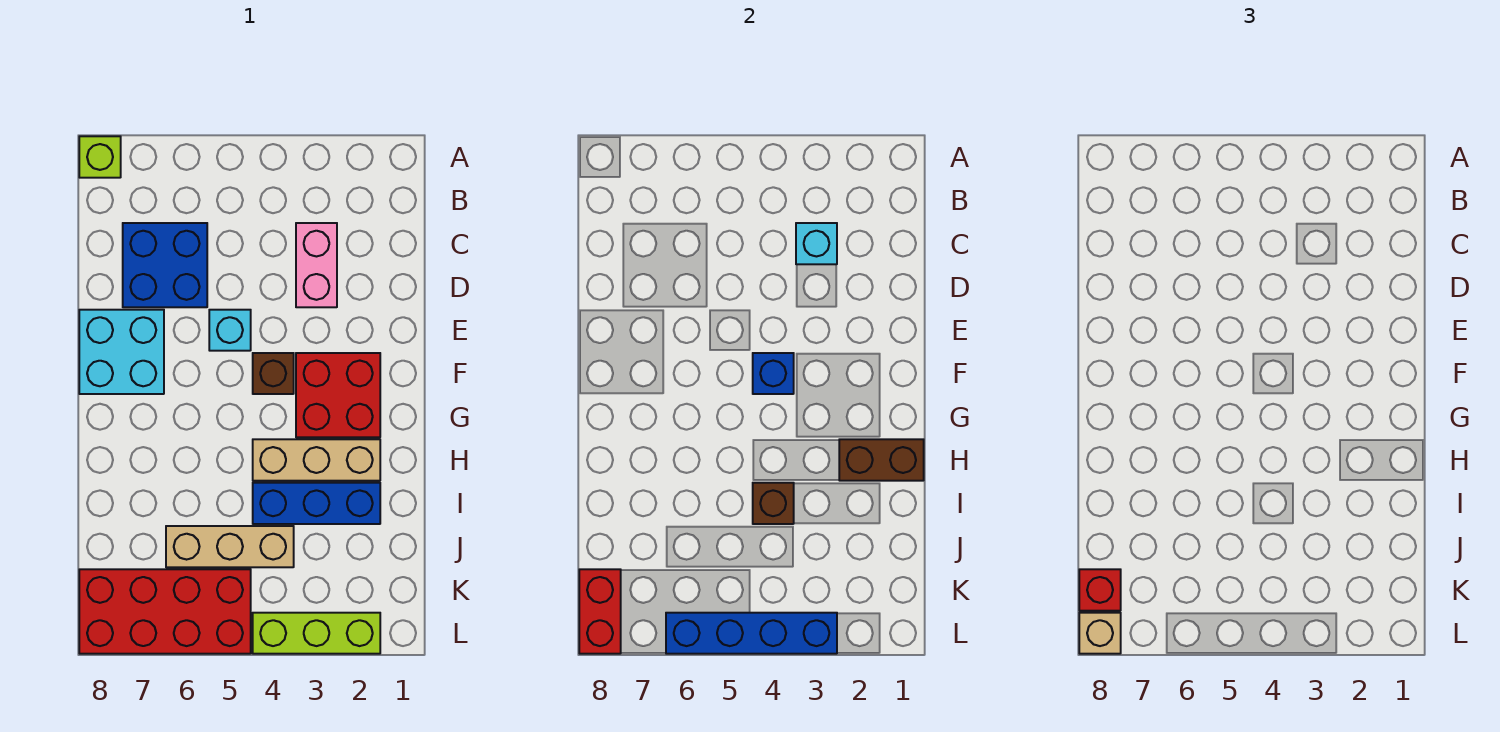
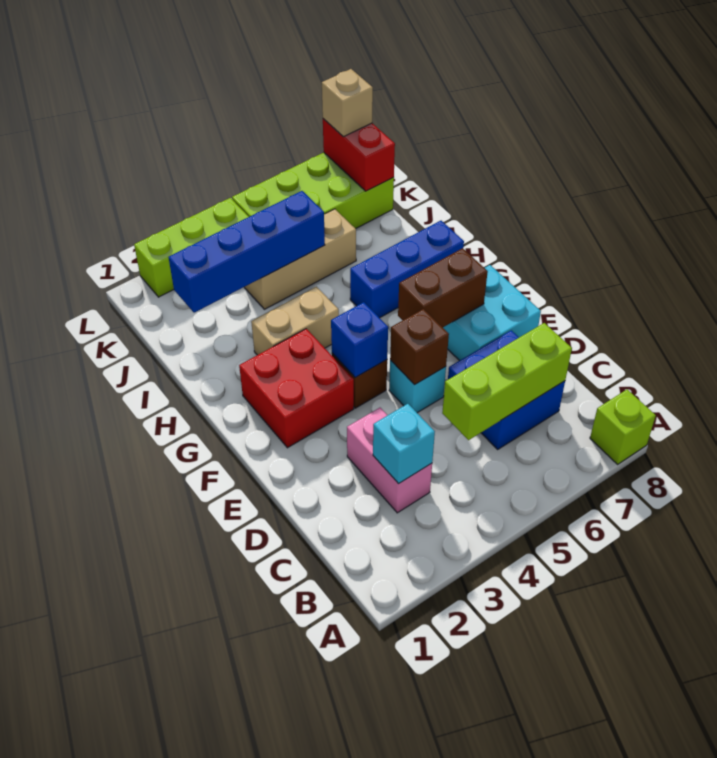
none -> lime 1x3 brick [442,323,572,440]
brown 1x2 brick [839,439,924,481] -> brown 1x2 brick moved to [398,248,488,327]
tan 1x3 brick [253,439,380,481] -> tan 1x2 brick [251,287,339,355]
blue 1x3 brick [253,483,380,524] -> blue 1x3 brick moved to [350,221,464,318]
brown 1x1 brick [753,483,794,524] -> brown 1x1 brick moved to [390,309,449,385]
red 2x4 brick [79,569,251,654] -> lime 2x4 brick [232,153,394,229]
red 1x1 brick [1079,569,1121,611] -> none
blue 1x4 brick [666,613,837,654] -> blue 1x4 brick moved to [169,191,325,313]

